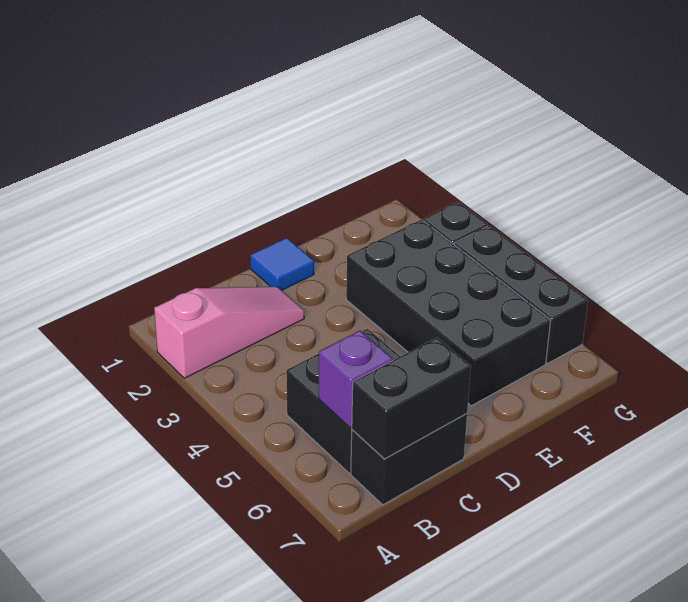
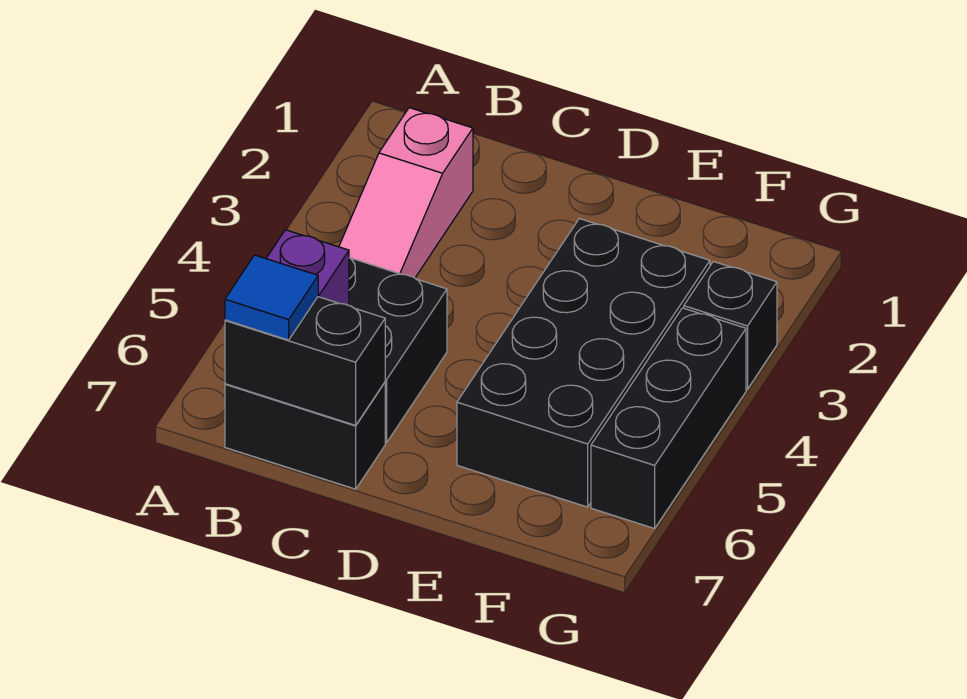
pink 1x3 slope [154,287,304,378] -> pink 1x3 slope turned to [339,108,473,278]
blue 1x1 tile [250,238,314,290] -> blue 1x1 tile moved to [225,255,318,340]

